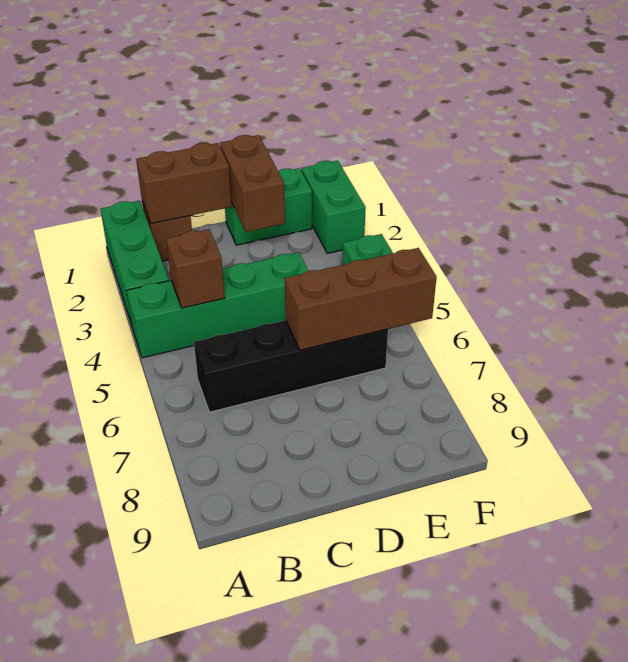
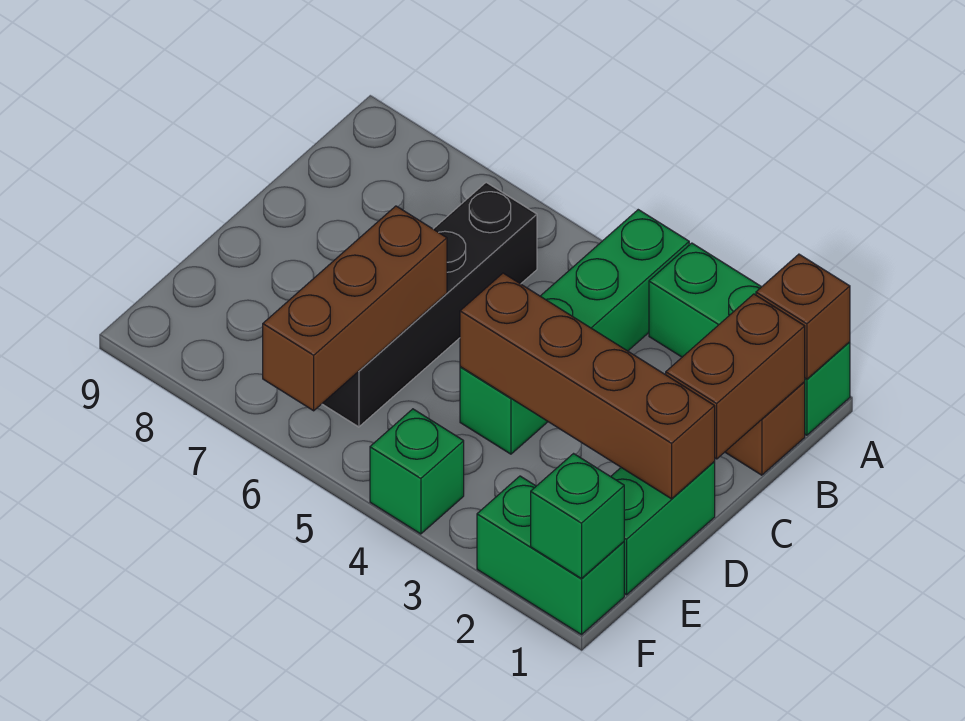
brown 1x1 brick [166,229,225,308] -> brown 1x1 brick moved to [756,254,850,379]
brown 1x2 brick [220,135,285,232] -> brown 1x4 brick [460,273,715,499]
none -> green 1x1 brick [531,454,624,579]

